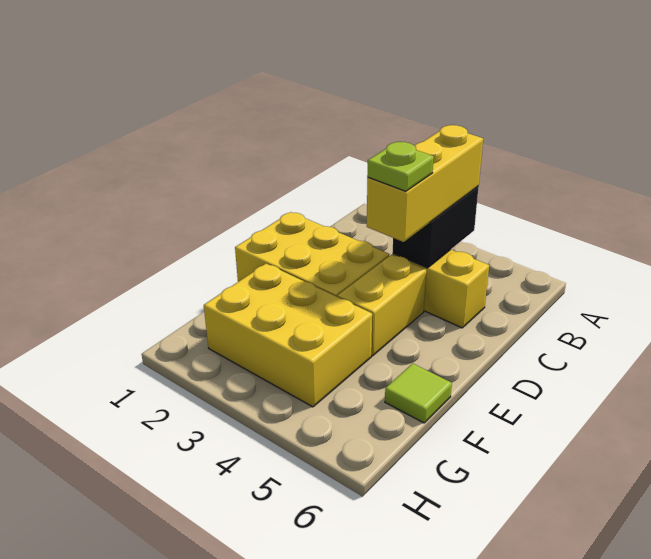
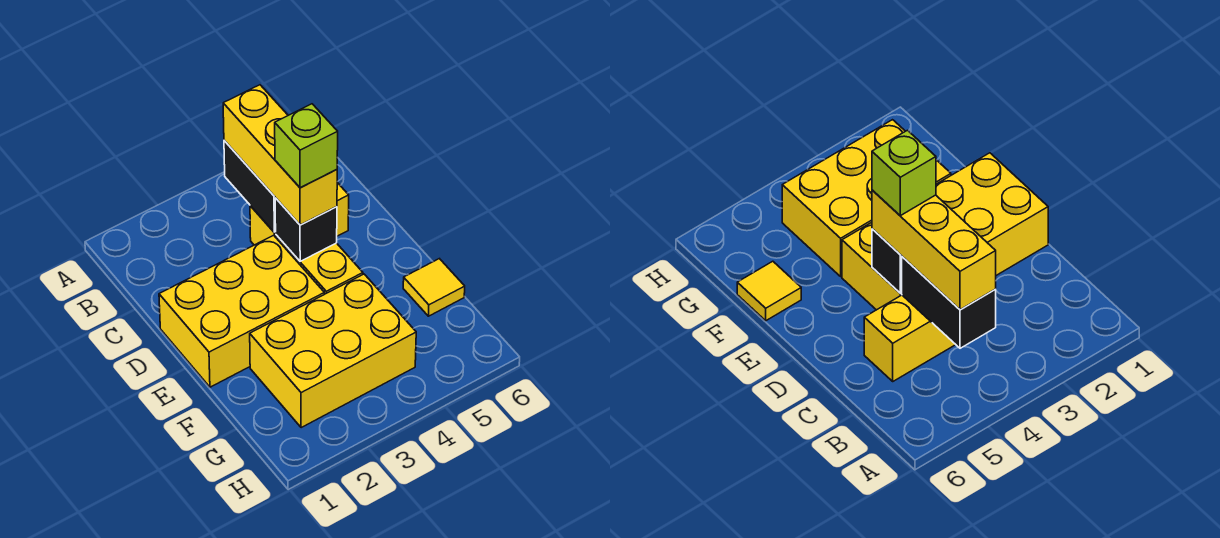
none -> black 1x1 brick [275,198,337,261]
lime 1x1 plate [367,142,434,191] -> lime 1x1 brick [275,104,338,188]
lime 1x1 tile [385,363,452,423] -> yellow 1x1 tile [403,259,465,316]

